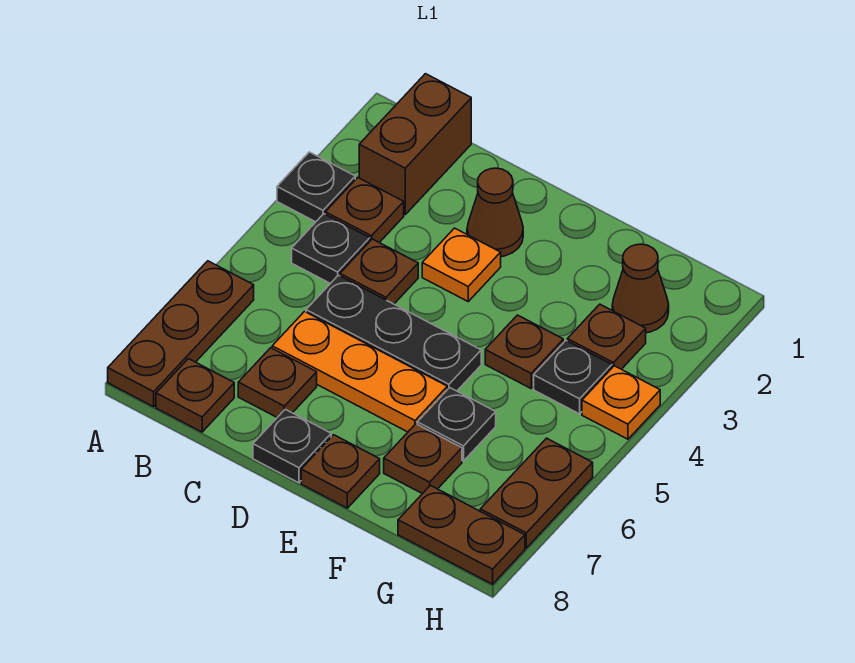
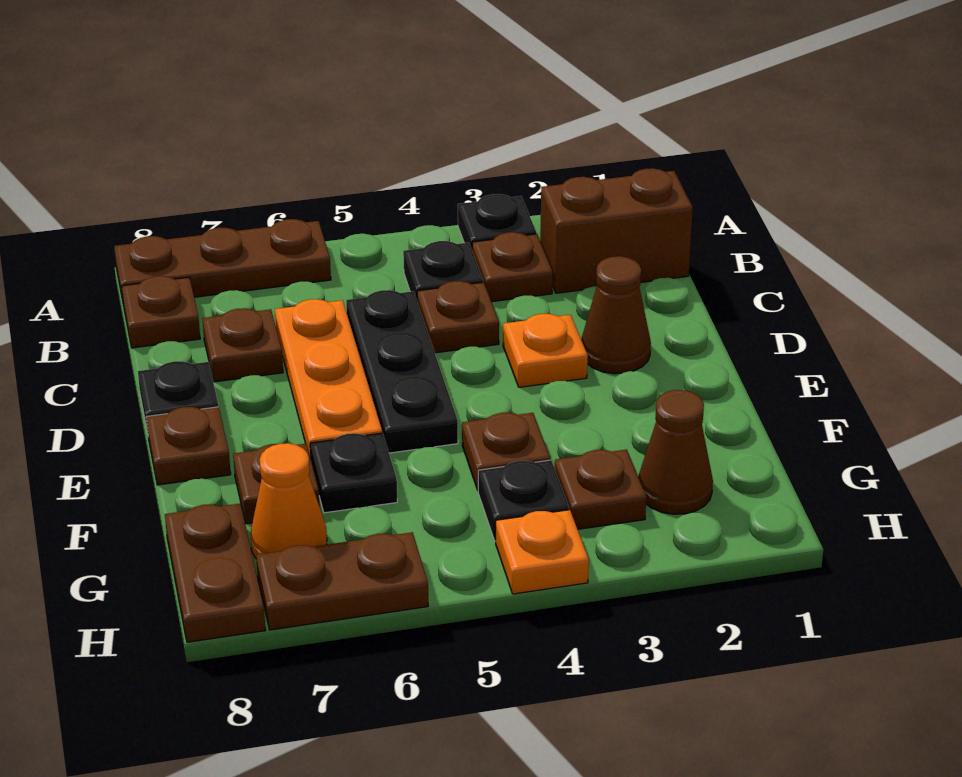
none -> orange 1x1 cone [251,443,327,558]

